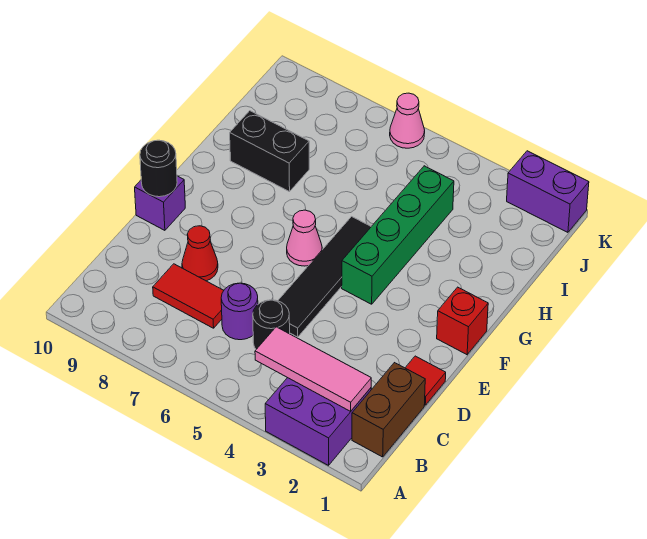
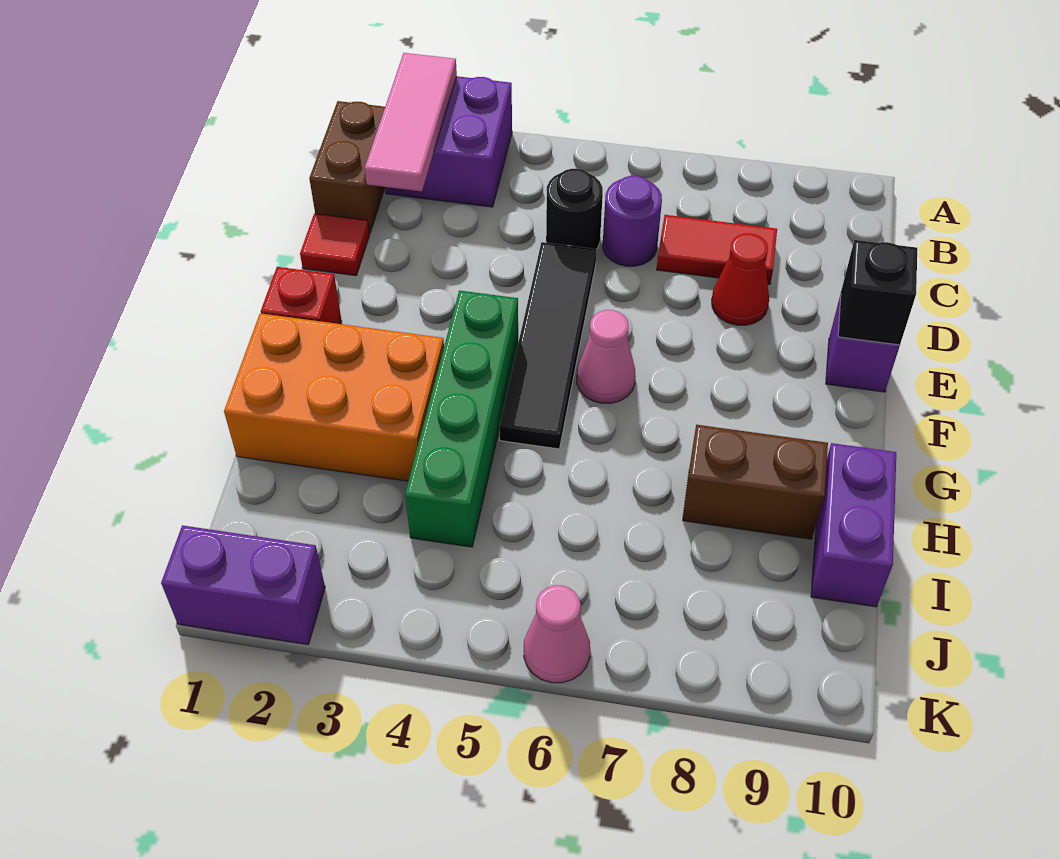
pink 1x3 tile [255,327,371,411] -> pink 1x3 tile turned to [365,53,457,191]
black 1x1 round brick [140,140,177,197] -> black 1x1 brick [838,240,917,345]
none -> orange 2x3 brick [224,313,444,481]
black 1x2 brick [230,111,309,192] -> brown 1x2 brick [683,425,828,539]
none -> purple 1x2 brick [811,443,896,607]

